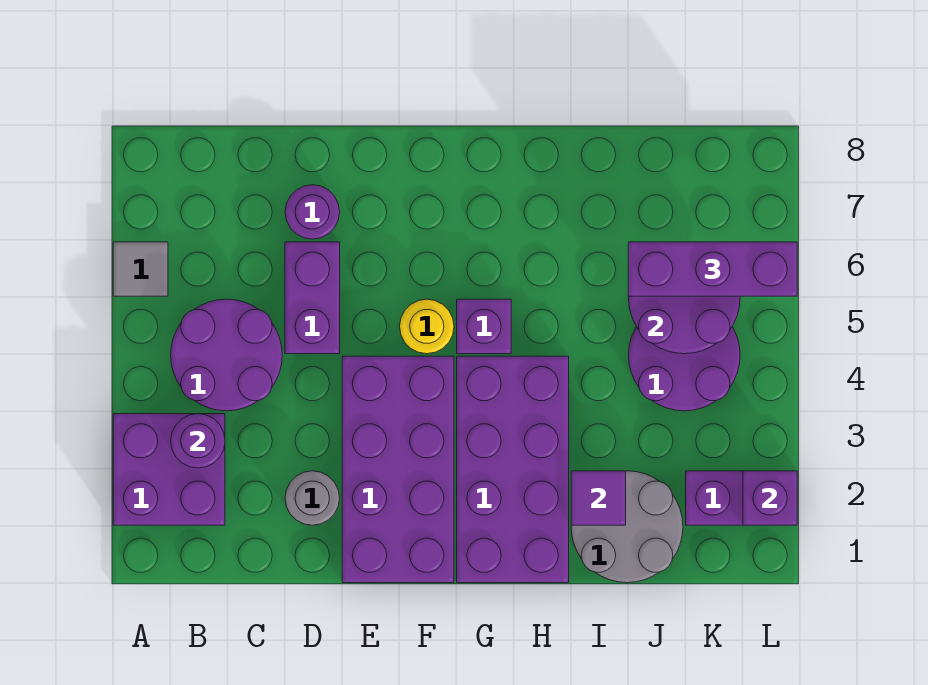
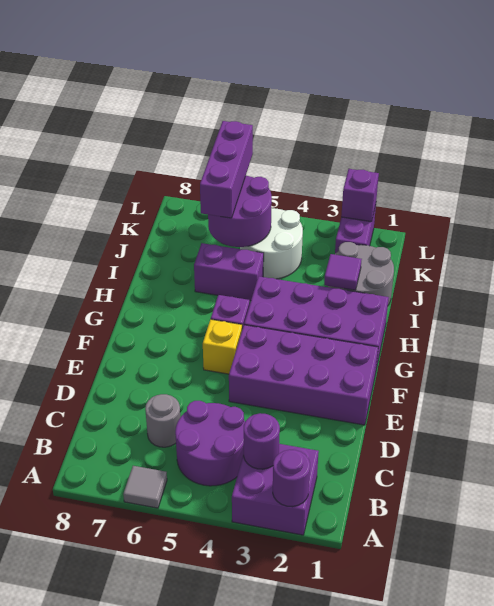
grey 1x1 round brick [285,471,340,525] -> grey 1x1 round brick moved to [145,394,180,447]
purple 1x2 brick [285,242,340,354] -> purple 1x2 brick moved to [194,243,264,301]
purple 1x1 round brick [285,185,340,239] -> purple 1x1 round brick moved to [273,450,310,507]
yellow 1x1 round brick [400,299,454,354] -> yellow 1x1 brick [203,319,242,374]
purple 2x2 round brick [629,327,740,411] -> white 2x2 round brick [240,208,303,279]

